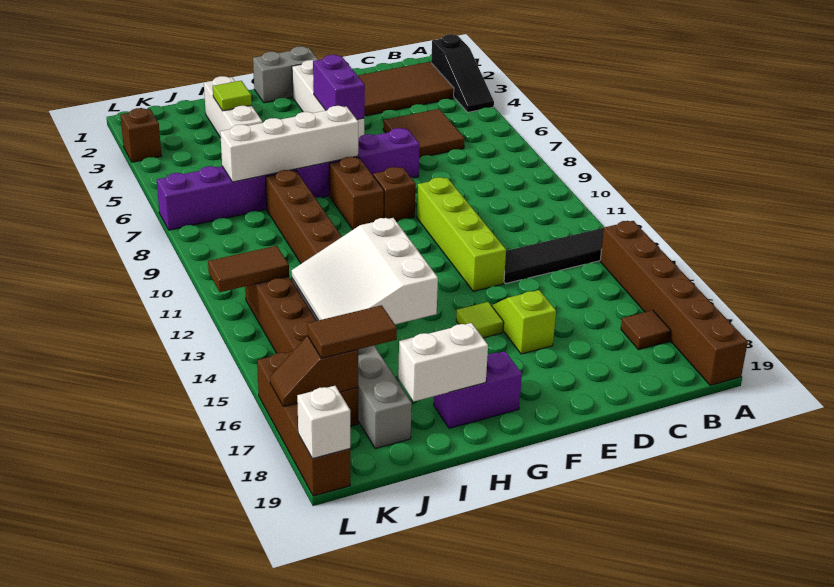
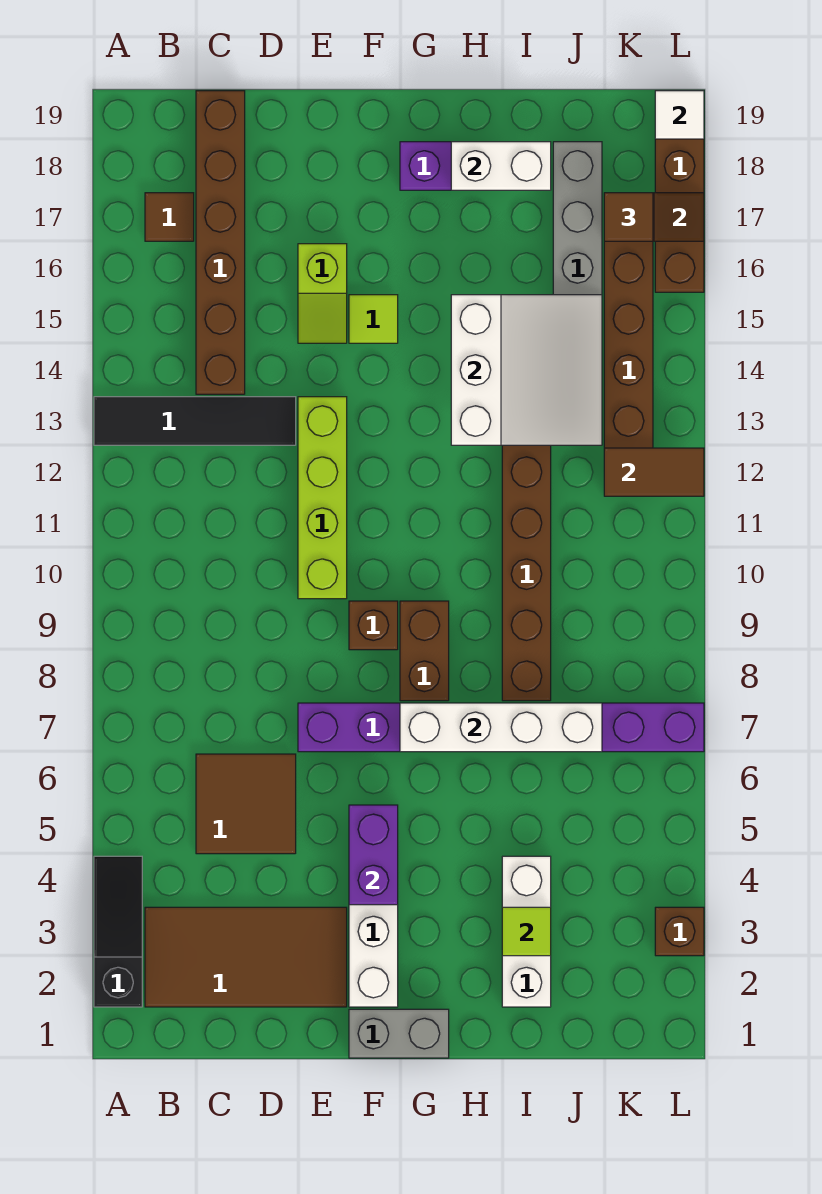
brown 1x6 brick [600,221,748,385] -> brown 1x6 brick moved to [196,91,245,394]
brown 1x2 tile [307,305,397,358] -> brown 1x1 tile [604,193,653,241]
white 1x1 brick [297,386,350,459] -> white 1x1 tile [655,91,704,139]

